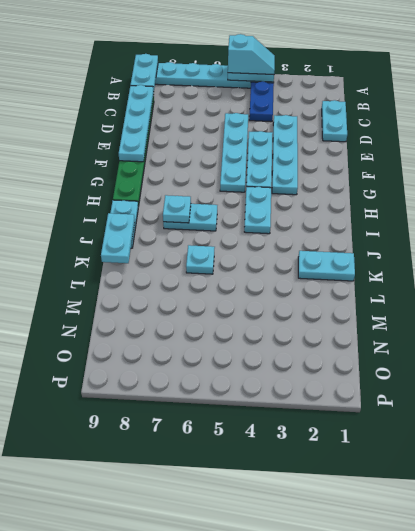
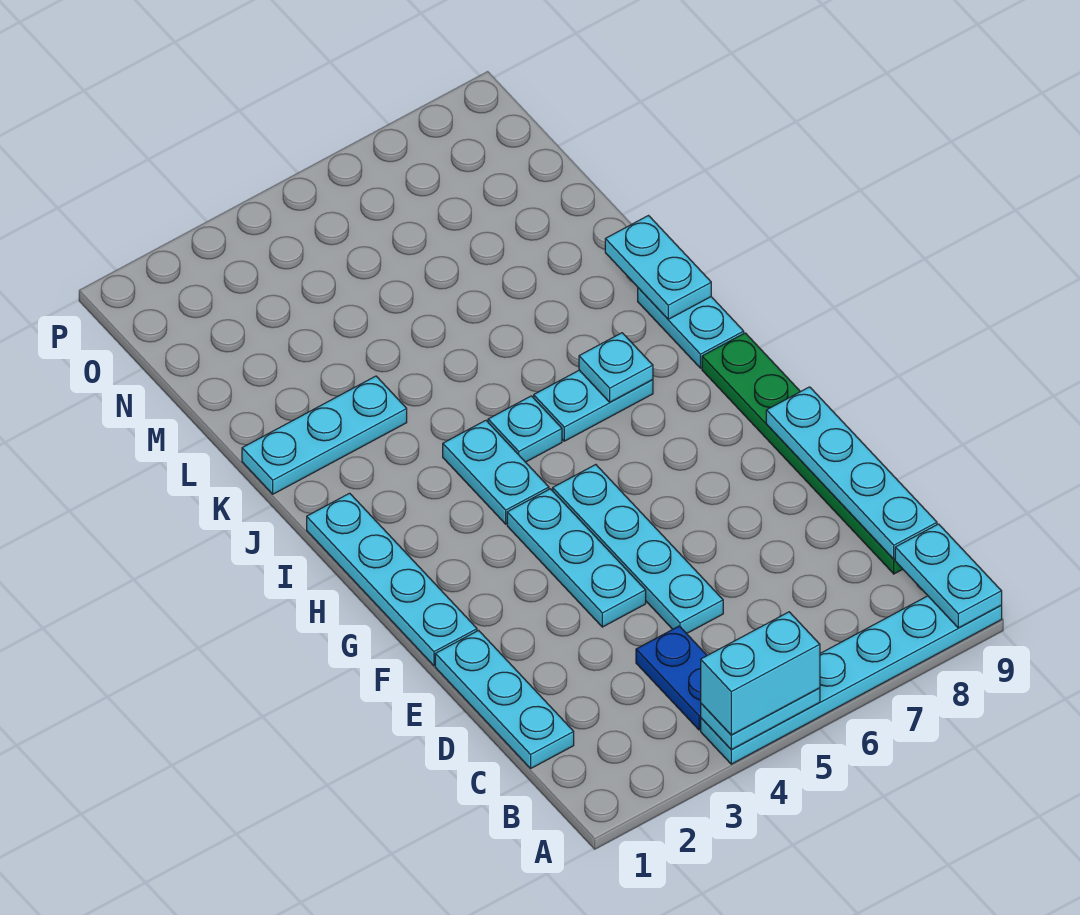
cyan 1x2 slope [228,34,275,75] -> cyan 1x2 brick [701,612,820,735]
cyan 1x2 plate [322,100,347,142] -> cyan 1x3 plate [435,630,574,768]
cyan 1x4 plate [272,115,298,195] -> cyan 1x4 plate moved to [307,493,477,666]
cyan 1x2 plate [298,251,355,281] -> cyan 1x3 plate [242,376,407,494]
cyan 1x1 plate [186,245,215,274] -> cyan 1x1 plate moved to [488,396,562,462]

